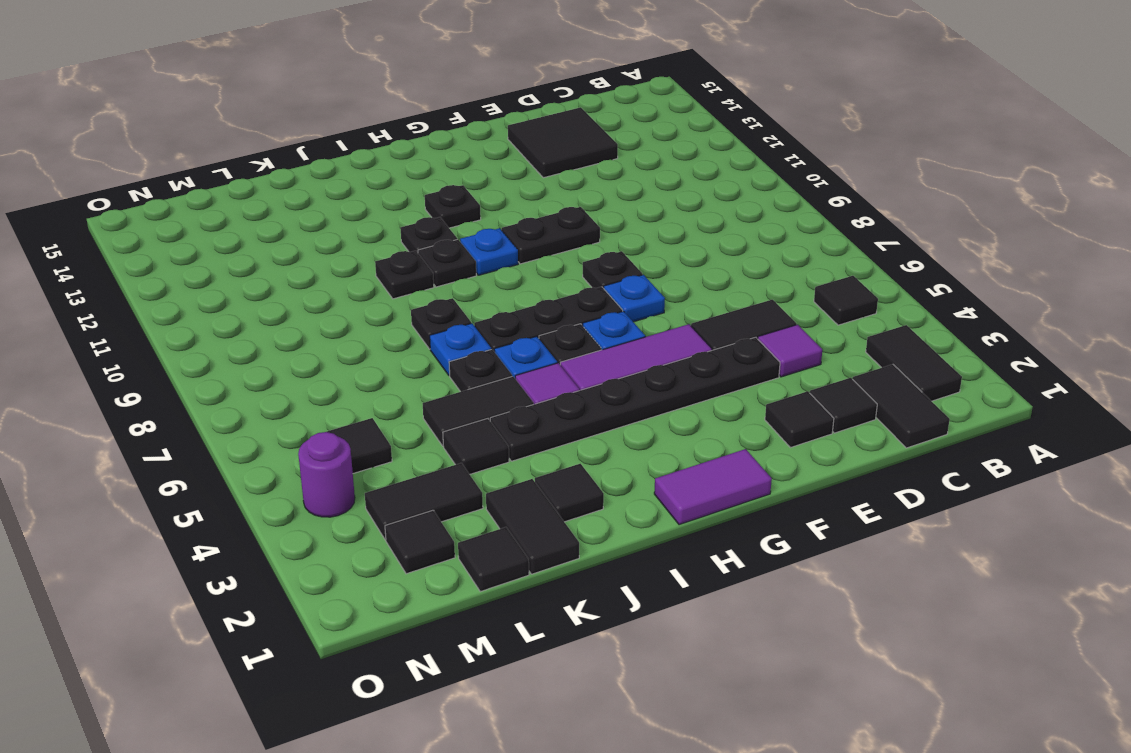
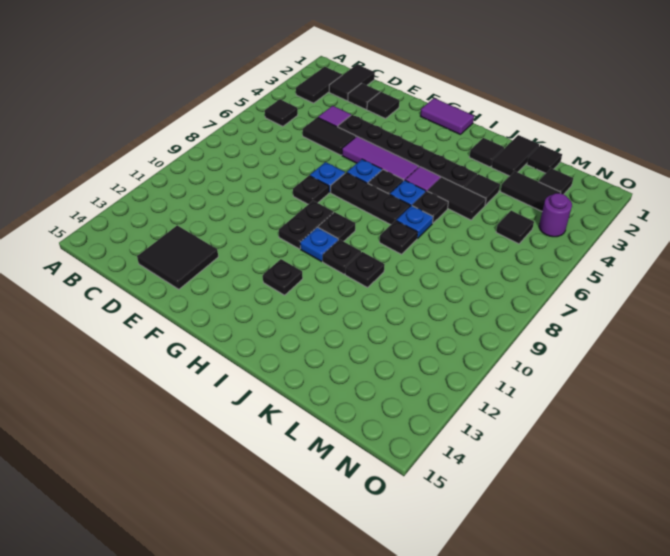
black 1x2 plate [502,207,600,264] -> black 1x2 plate turned to [279,201,333,249]
black 1x1 plate [401,217,457,253] -> black 1x1 plate moved to [318,212,355,241]

